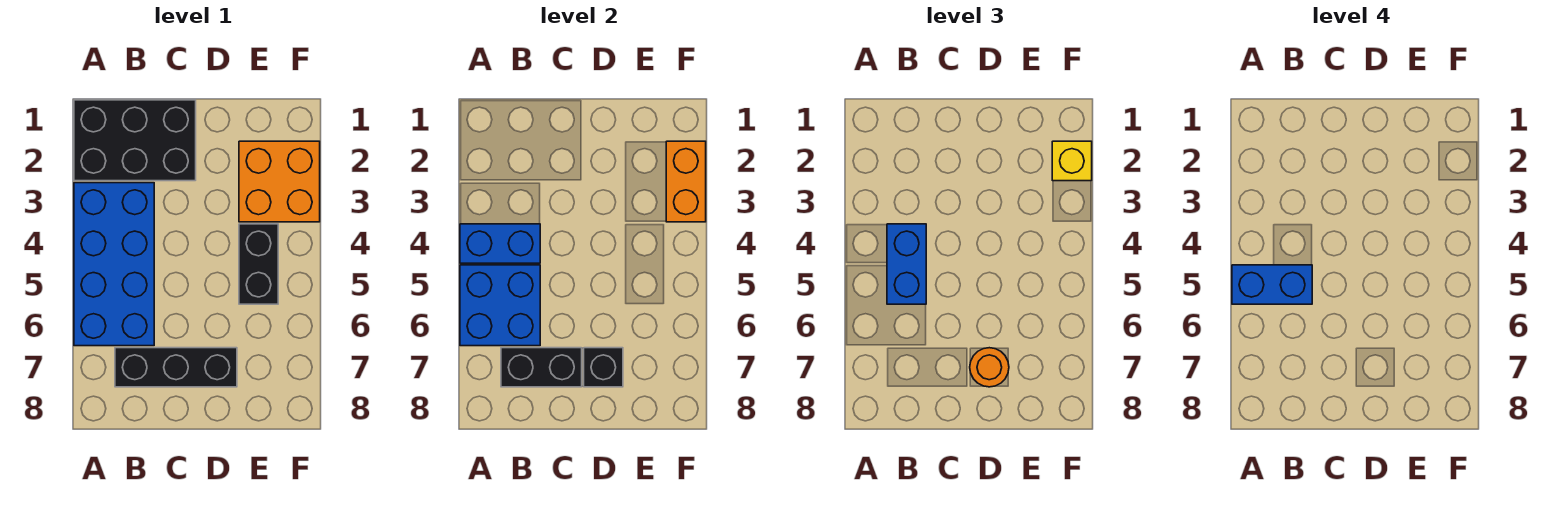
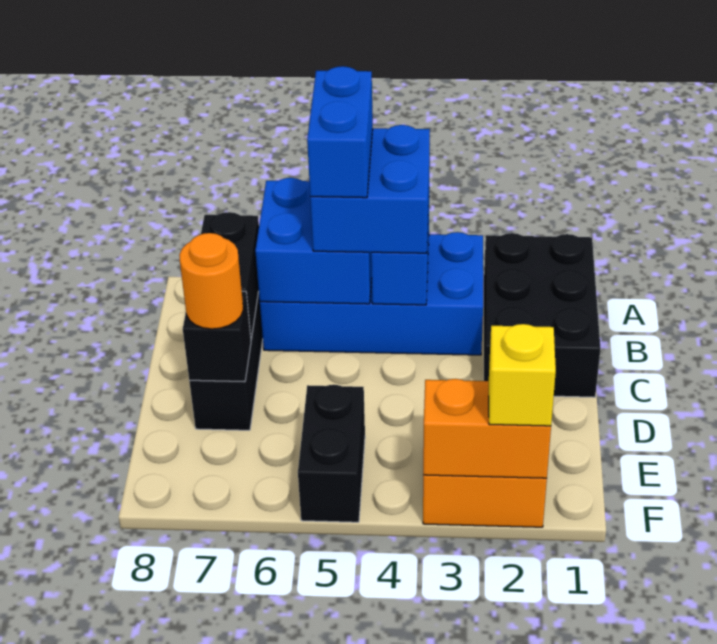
blue 1x2 brick [887,224,926,304] -> blue 2x2 brick [310,125,430,253]
black 1x2 brick [239,224,278,304] -> black 1x2 brick turned to [298,385,365,522]

